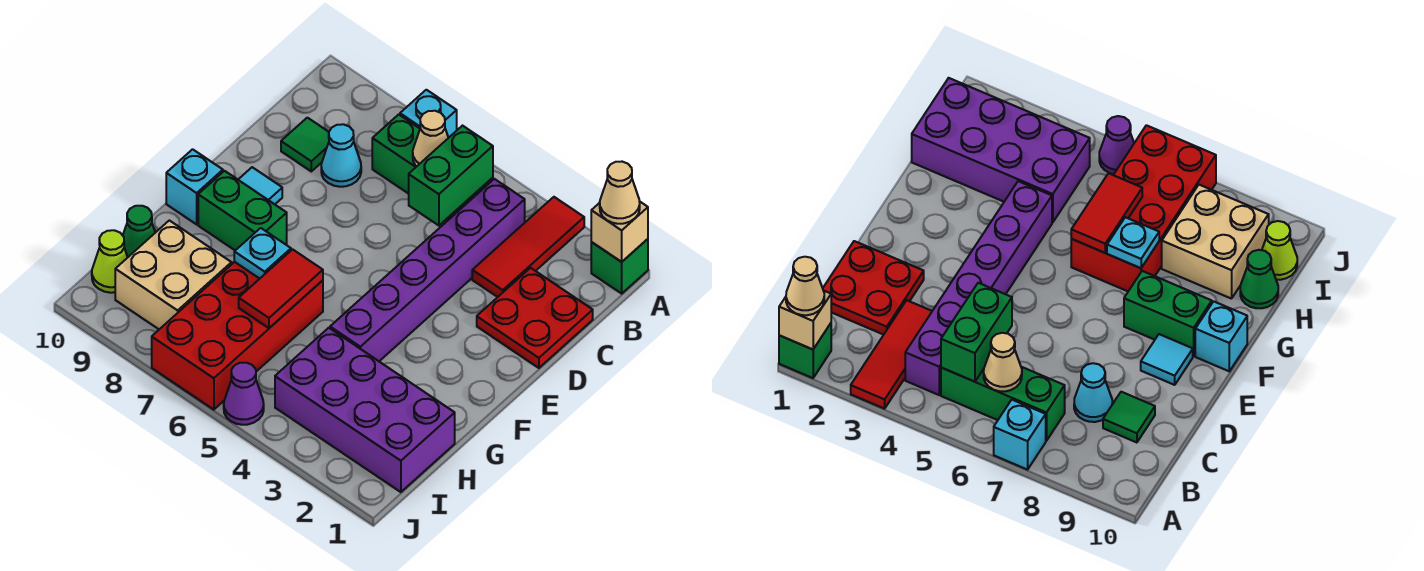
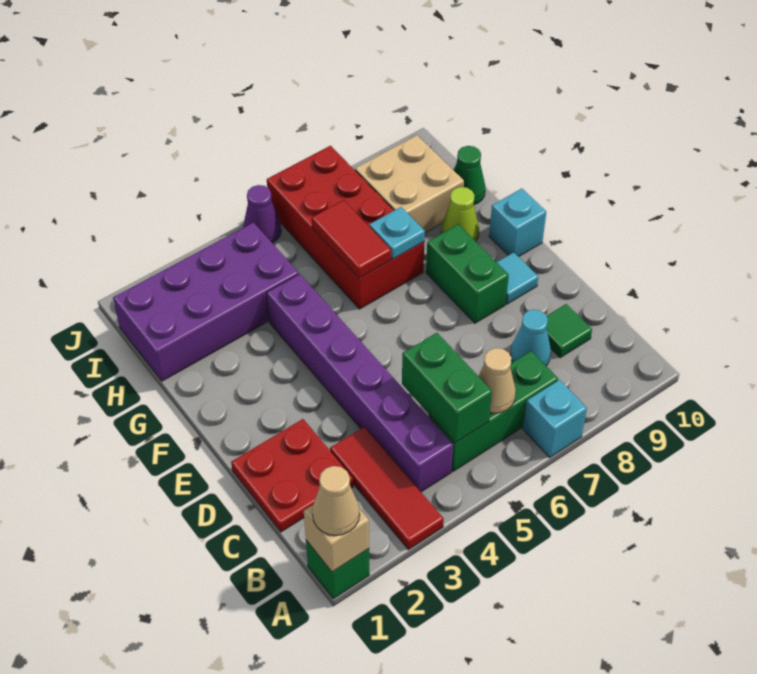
green 1x2 brick [198,171,287,250] -> green 1x2 brick turned to [426,224,509,323]
lime 1x1 cone [92,230,128,293] -> lime 1x1 cone moved to [441,187,479,241]

